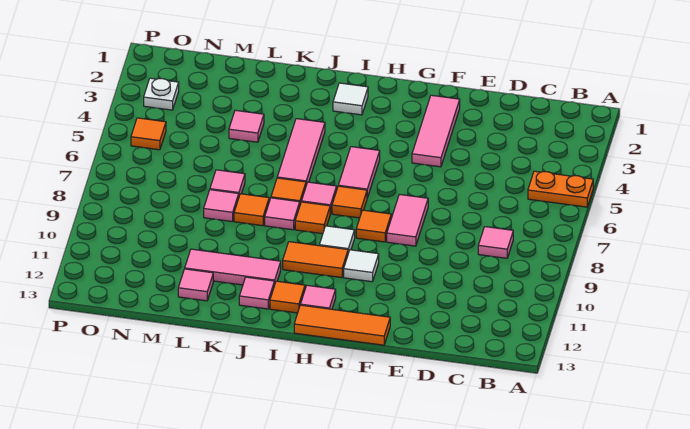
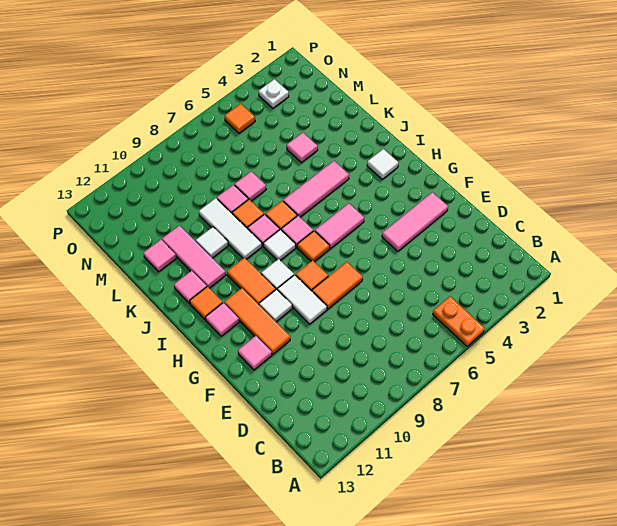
pink 1x1 tile [478,227,513,258] -> pink 1x1 tile moved to [238,336,272,370]
pink 1x2 tile [387,194,428,246] -> orange 1x2 tile [312,262,363,309]
none -> white 1x2 tile [277,275,327,324]
orange 1x3 tile [294,305,390,345] -> orange 1x3 tile moved to [224,288,290,354]
orange 1x1 tile [295,202,330,234] -> white 1x1 tile [263,229,296,261]
none -> white 1x3 tile [199,198,262,259]
none -> white 1x1 tile [196,227,228,258]

